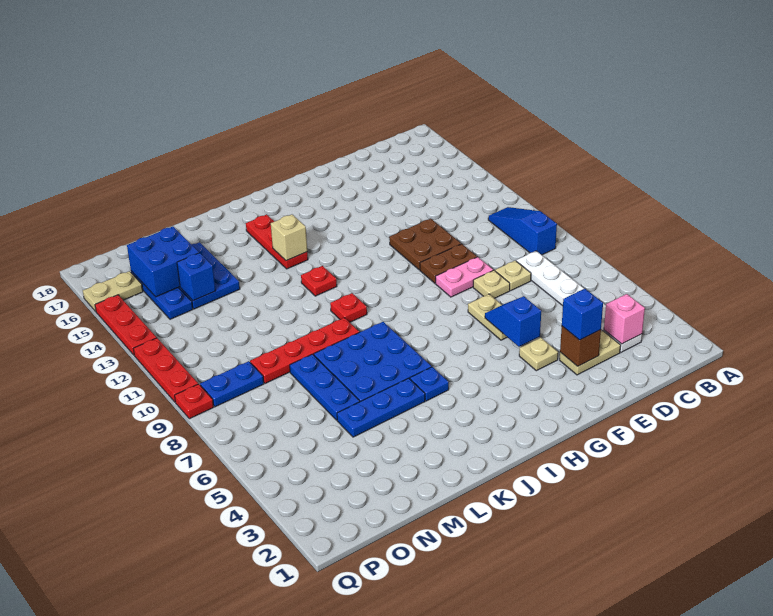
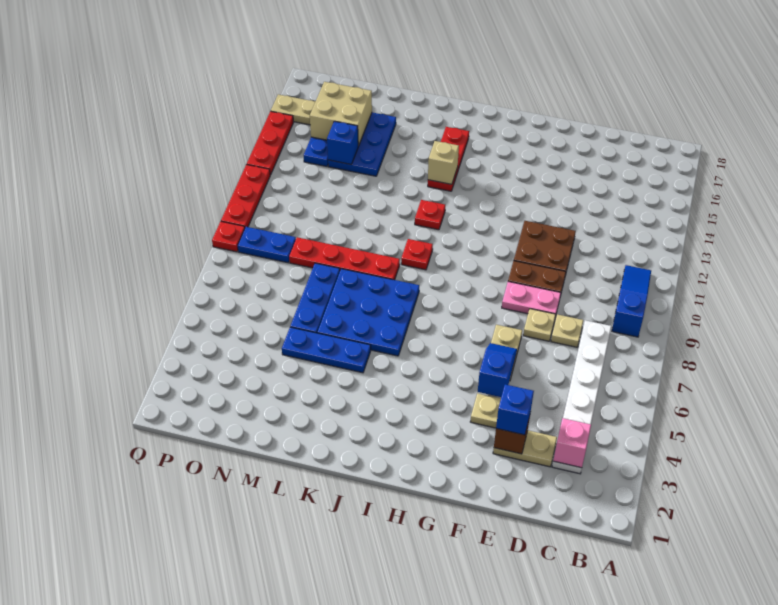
blue 1x1 plate [410,367,449,401] -> none
blue 2x2 brick [127,227,199,297] -> tan 2x2 brick [310,82,372,146]

